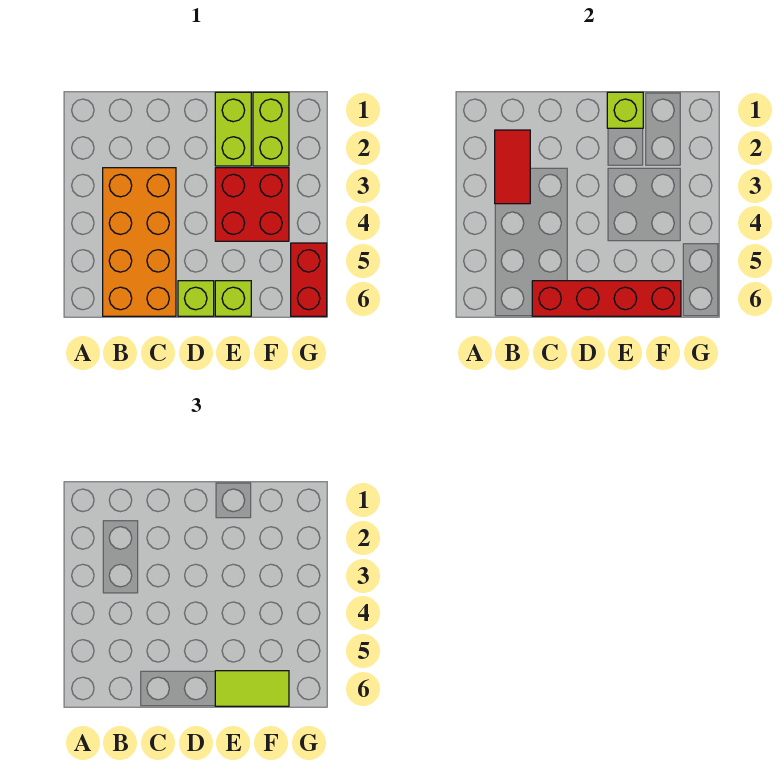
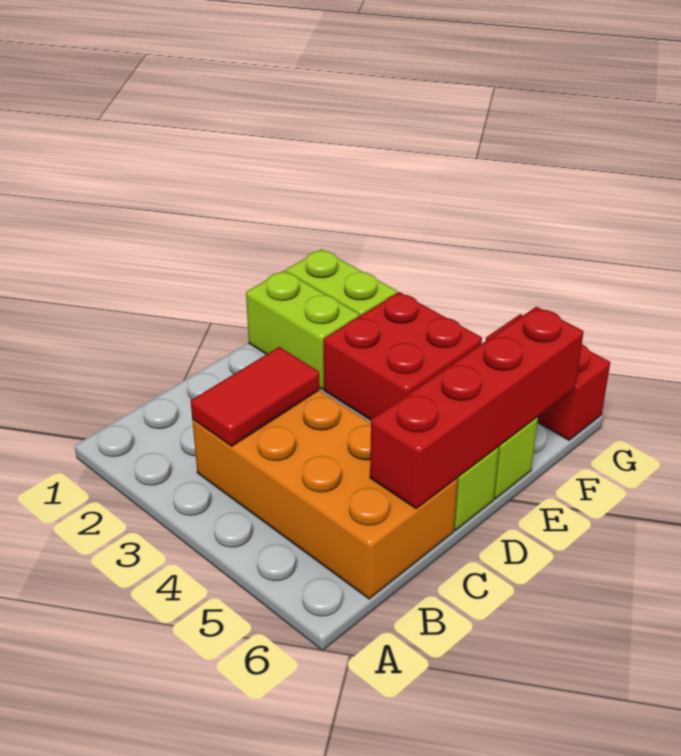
red 1x2 tile [495,130,530,204] -> red 1x2 tile turned to [191,347,320,446]
lime 1x1 brick [607,92,643,128] -> none
lime 1x2 tile [215,671,289,706] -> none

